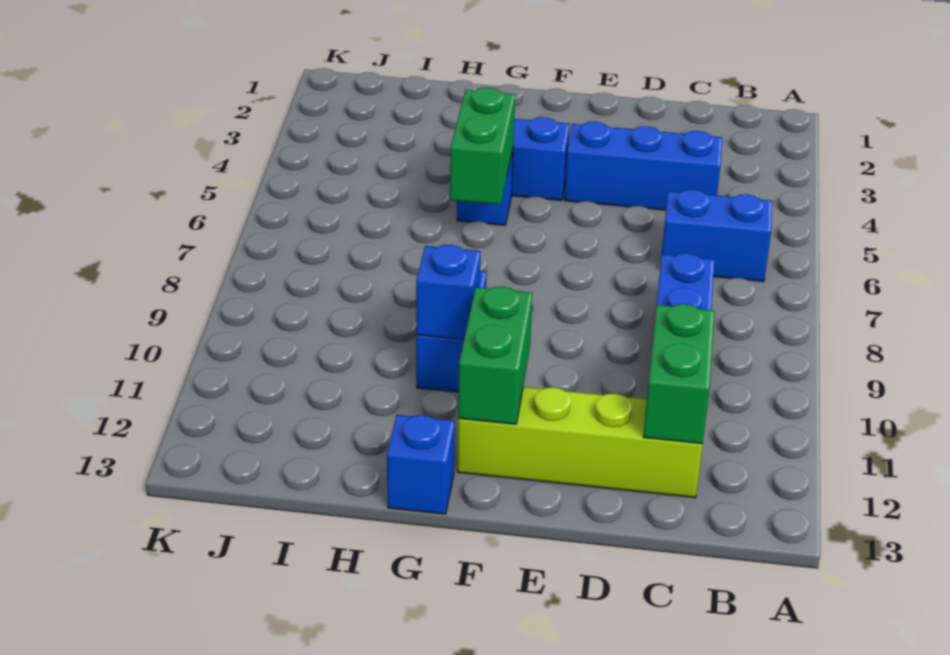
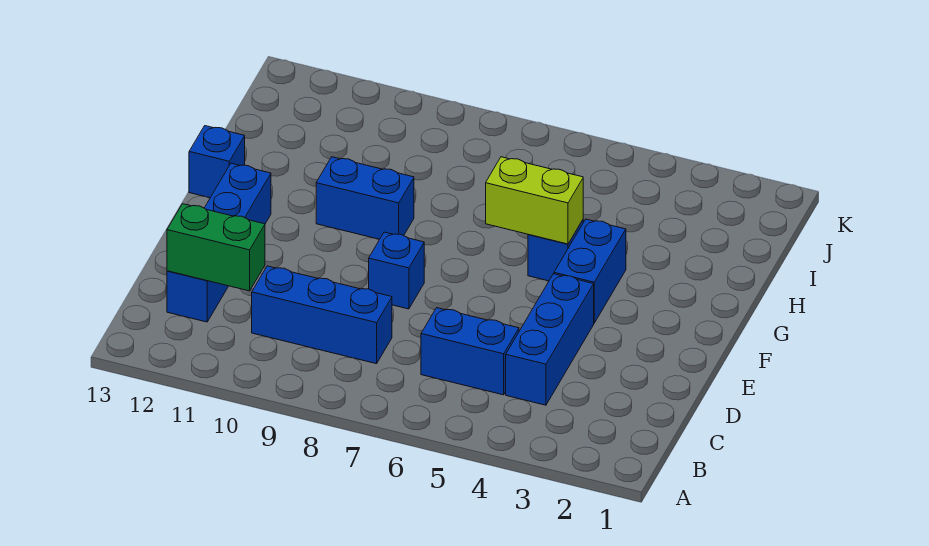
blue 1x2 brick [662,189,772,281] -> blue 1x2 brick turned to [421,308,519,395]
lime 1x4 brick [457,387,703,498] -> blue 1x4 brick [167,163,271,322]
green 1x2 brick [458,286,533,424] -> none
green 1x2 brick [450,88,515,205] -> lime 1x2 brick [486,157,583,244]
blue 1x1 brick [416,245,481,340] -> blue 1x1 brick moved to [369,232,424,309]

